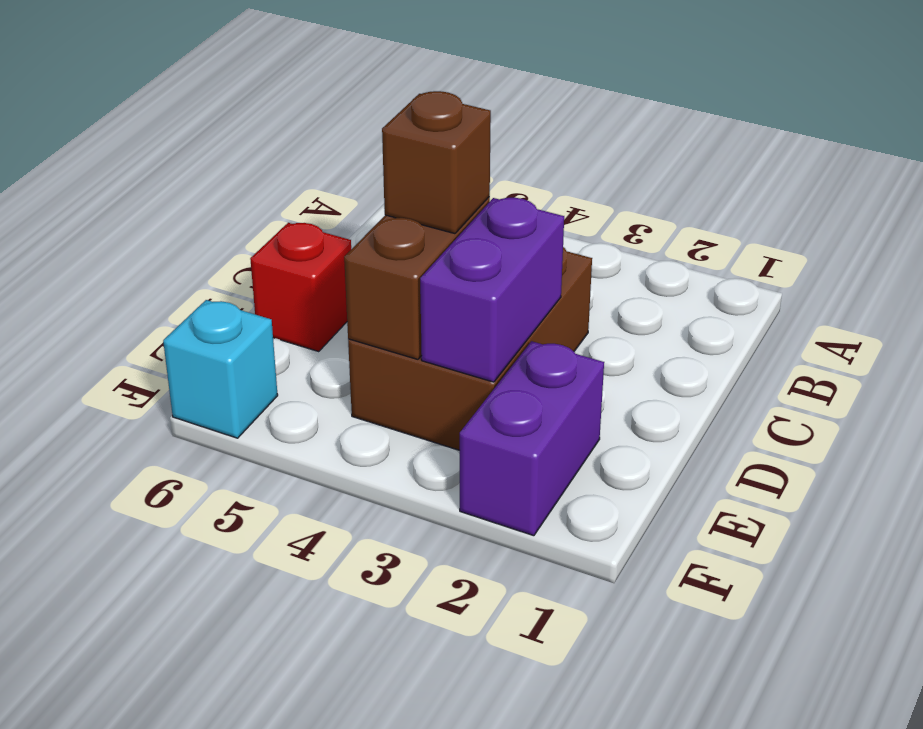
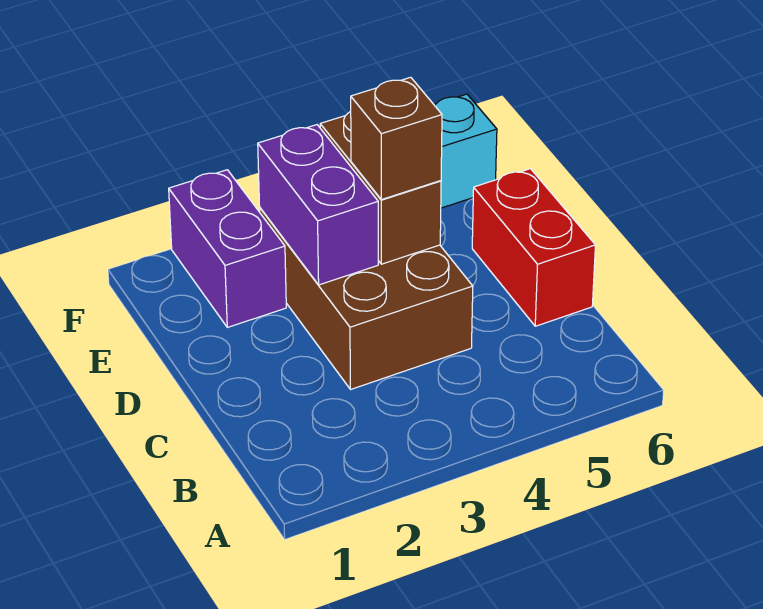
red 1x1 brick [250,223,351,352] -> red 1x2 brick [472,169,595,326]

